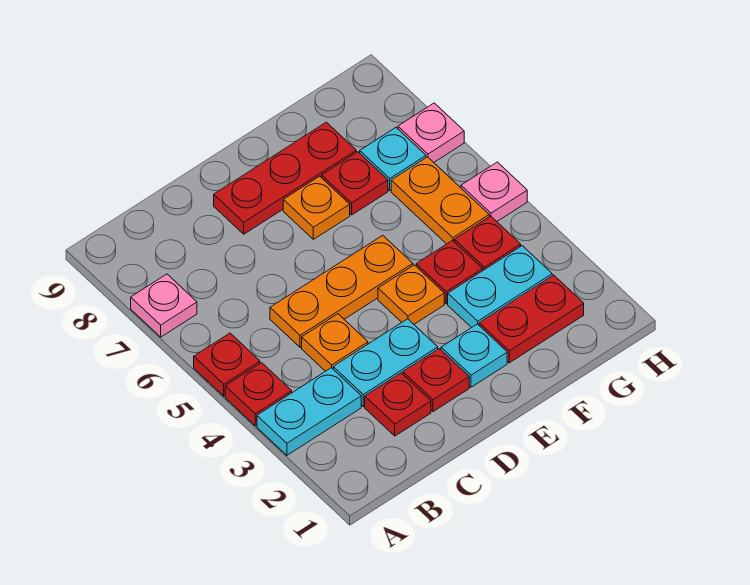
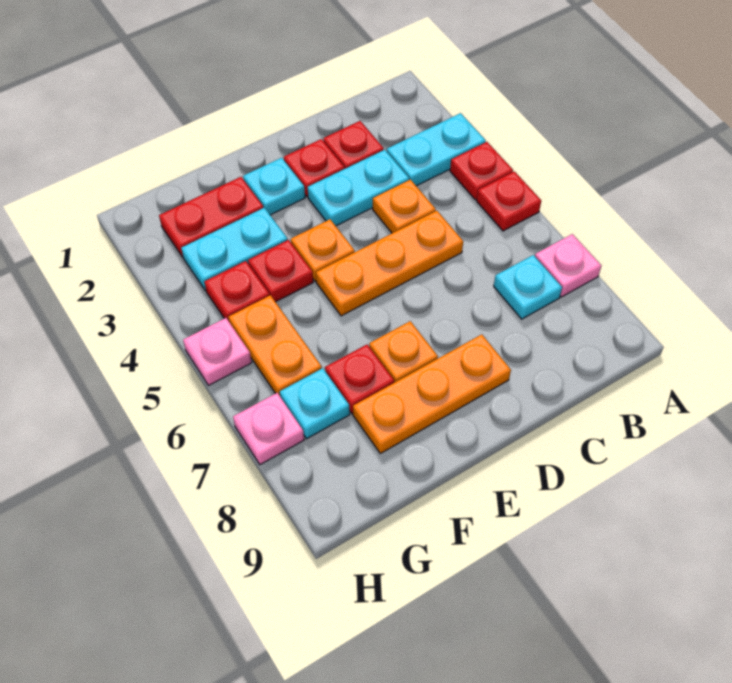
none -> cyan 1x1 plate [494,255,562,319]
red 1x3 plate [214,122,356,234] -> orange 1x3 plate [353,334,511,453]

